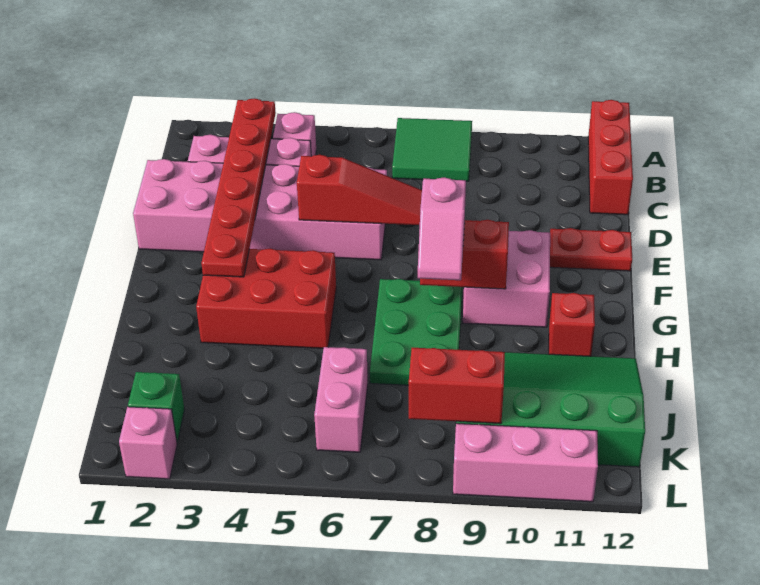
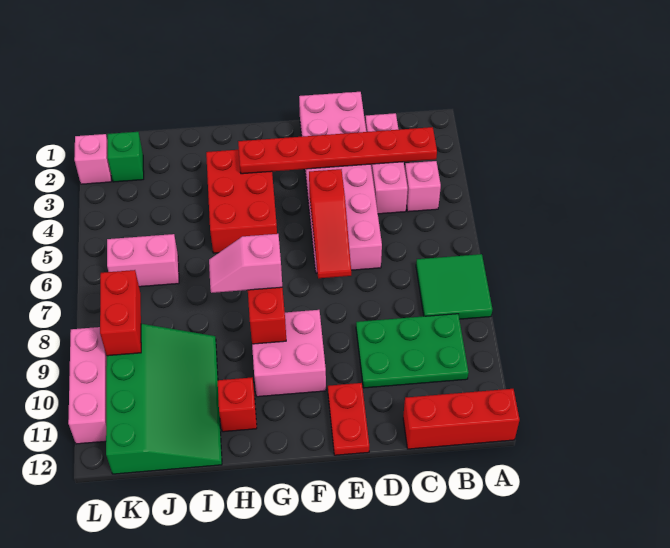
green 2x3 plate [370,279,463,385] -> green 2x3 plate moved to [356,314,469,388]

